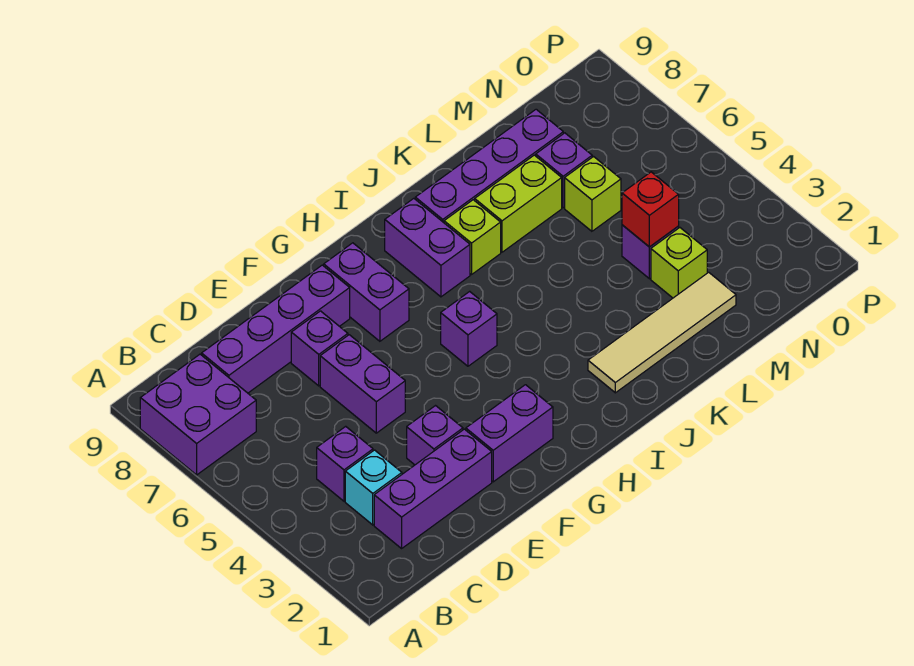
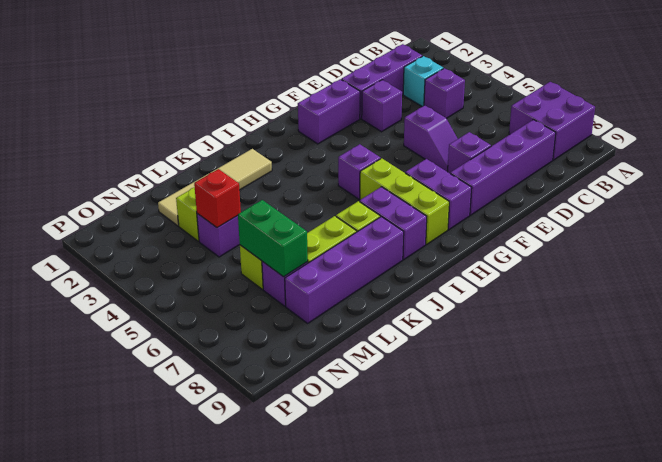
purple 1x2 brick [320,335,405,433] -> purple 1x2 slope [404,105,458,172]
none -> lime 1x3 brick [360,158,449,244]
none -> green 1x2 brick [238,200,308,277]

